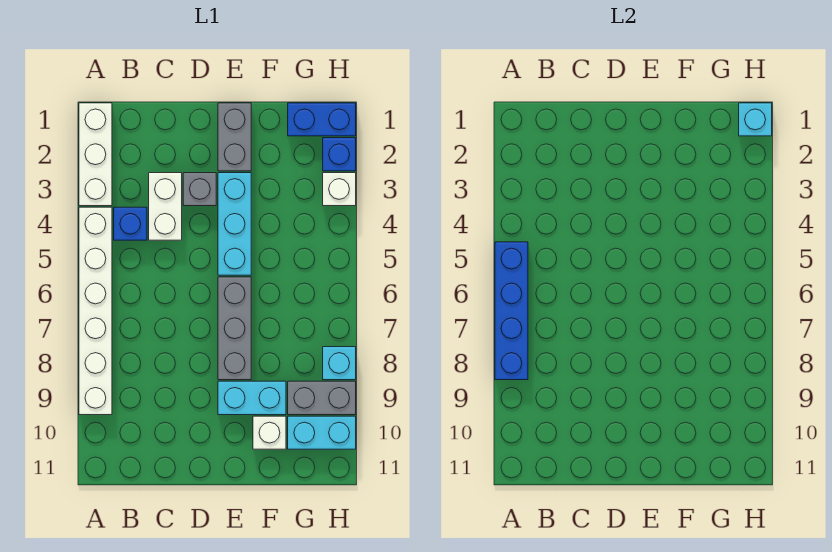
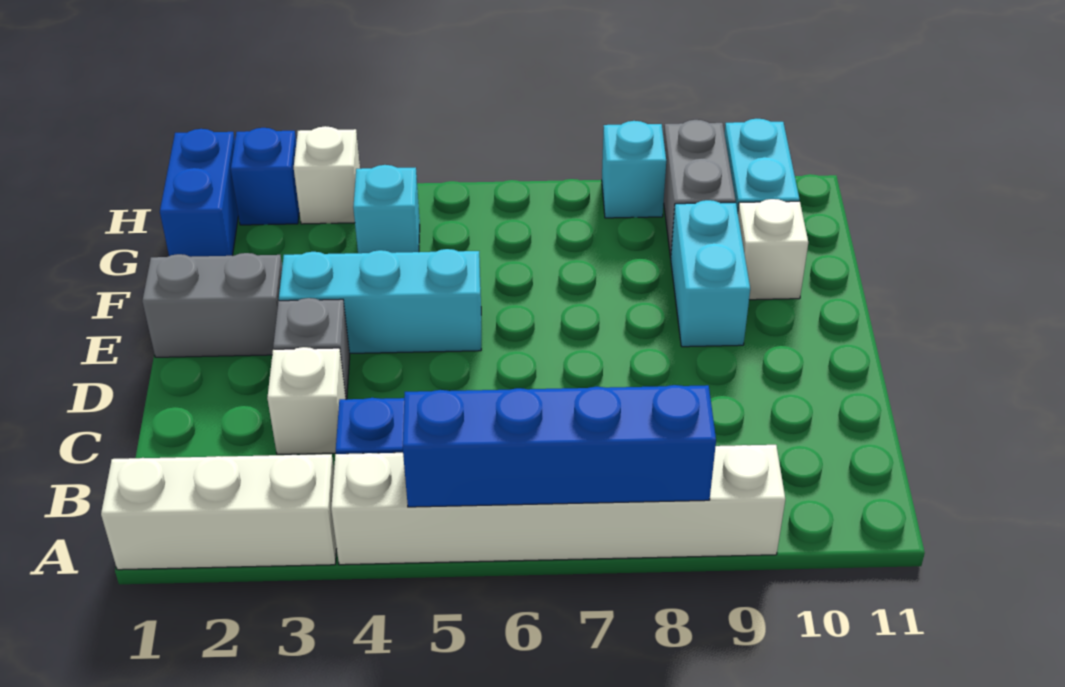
white 1x2 brick [149,173,182,240] -> white 1x1 brick [267,347,346,454]
grey 1x3 brick [218,277,251,380] -> none
cyan 1x1 brick [739,103,772,136] -> cyan 1x1 brick moved to [353,165,420,253]

